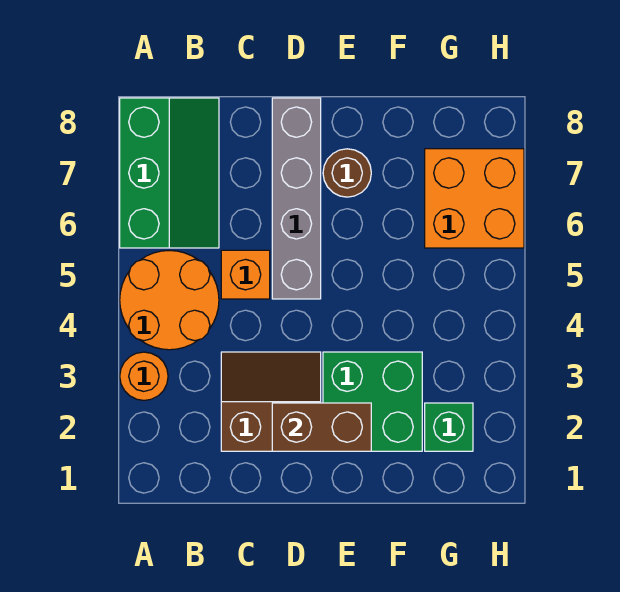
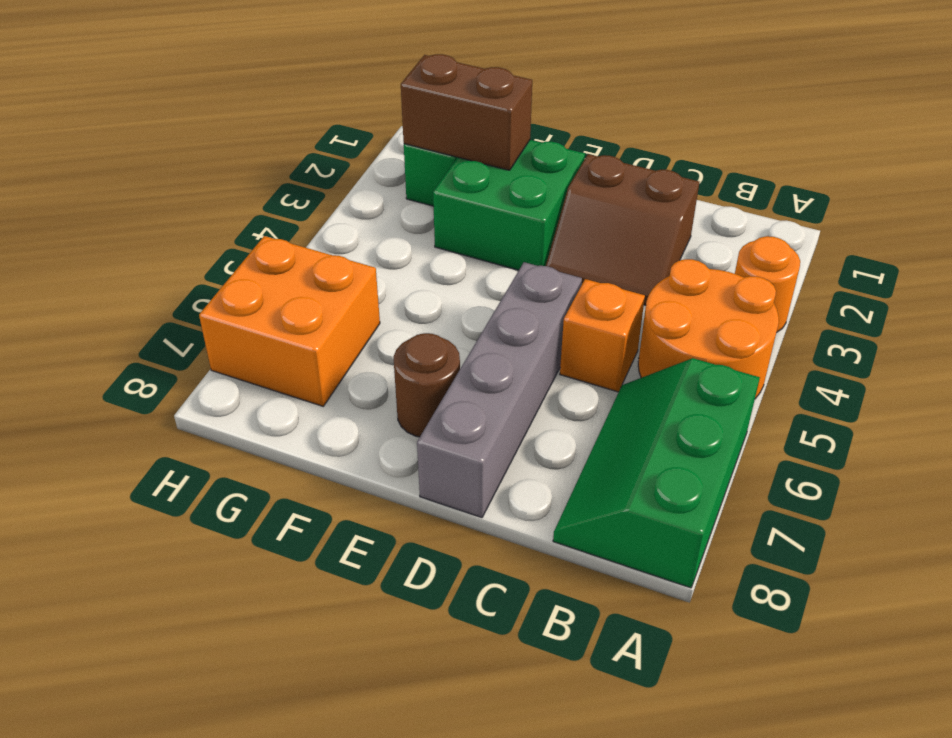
brown 1x2 brick [272,403,371,451] -> brown 1x2 brick moved to [401,54,532,170]

